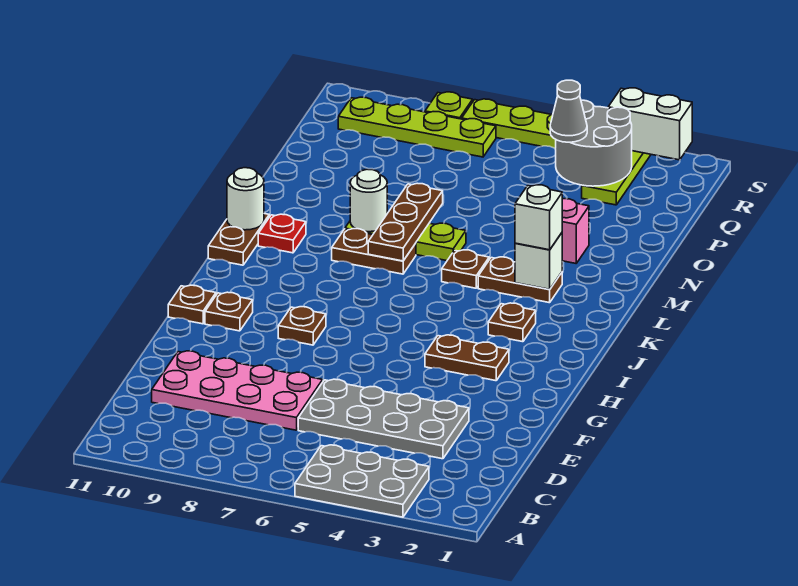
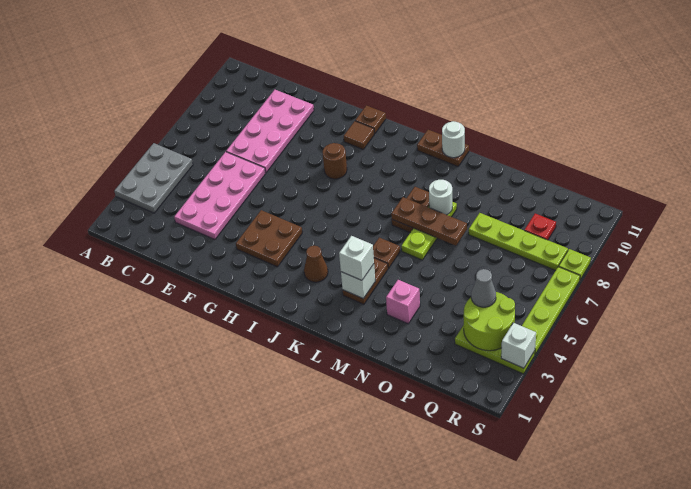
grey 2x4 plate [298,379,469,459] -> pink 2x4 plate [174,152,266,240]
brown 1x2 plate [425,335,509,381] -> brown 2x2 plate [236,210,302,267]
brown 1x1 plate [278,307,326,345] -> brown 1x1 round brick [323,143,347,179]
brown 1x1 plate [205,292,253,331] -> brown 1x1 tile [344,121,374,149]
brown 1x1 plate [488,303,536,342] -> brown 1x1 cone [304,246,328,282]
red 1x1 plate [258,214,306,253] -> red 1x1 plate moved to [524,214,556,240]
grey 2x2 round brick [556,100,632,186] -> lime 2x2 round brick [464,292,515,351]
lime 1x4 plate [338,97,496,157] -> lime 1x4 plate turned to [469,213,568,270]
white 1x2 brick [608,88,692,160] -> white 1x1 brick [501,323,536,368]

